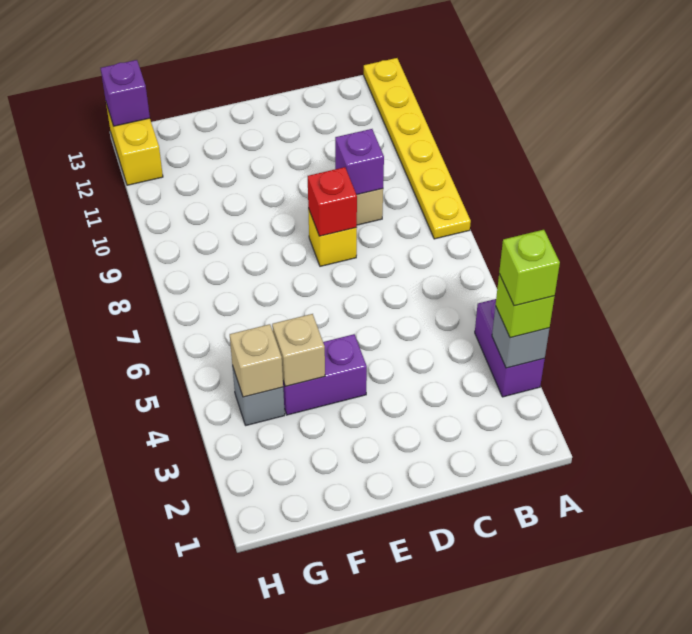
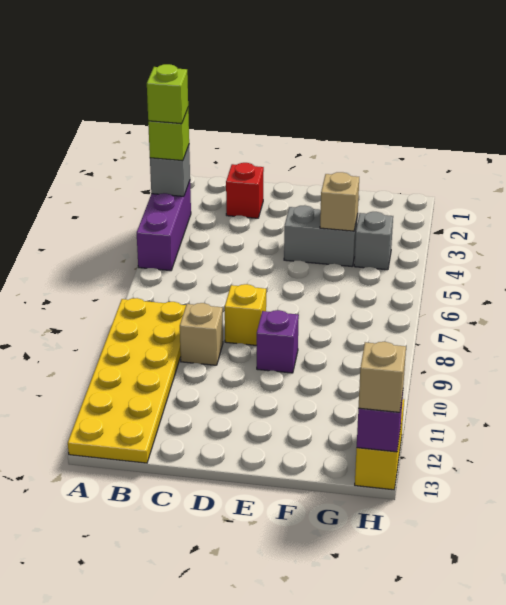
purple 1x2 brick [475,299,545,397] -> purple 1x3 brick [137,181,191,271]
yellow 1x6 plate [364,58,471,239] -> yellow 2x6 plate [68,298,186,463]
purple 1x1 brick [335,129,384,195] -> purple 1x1 brick moved to [257,310,299,373]
red 1x1 brick [308,167,357,236] -> red 1x1 brick moved to [226,163,264,218]
purple 1x2 brick [283,334,367,415] -> grey 1x2 brick [284,206,358,266]
tan 1x1 brick [230,324,283,397] -> tan 1x1 brick moved to [358,342,406,412]

